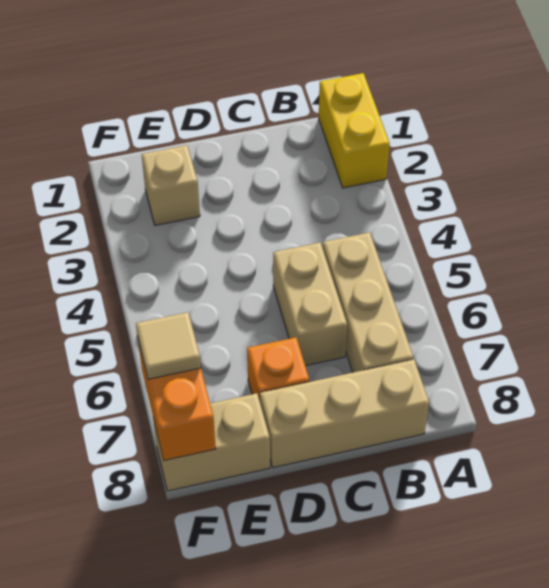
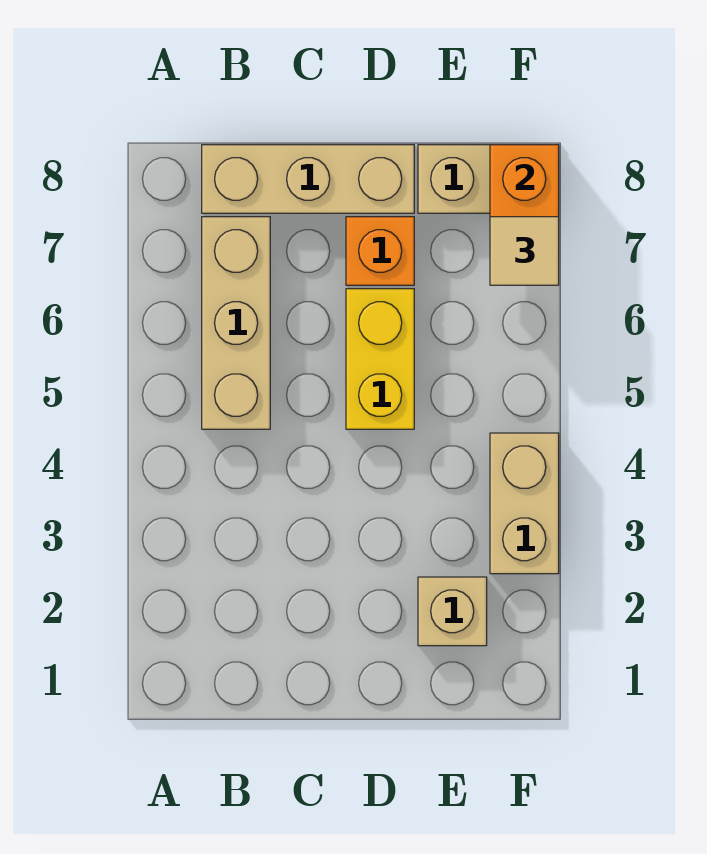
yellow 1x2 brick [319,73,390,188] -> yellow 1x2 brick moved to [346,289,414,429]
tan 1x2 brick [273,243,347,366] -> tan 1x2 brick moved to [490,433,559,574]

